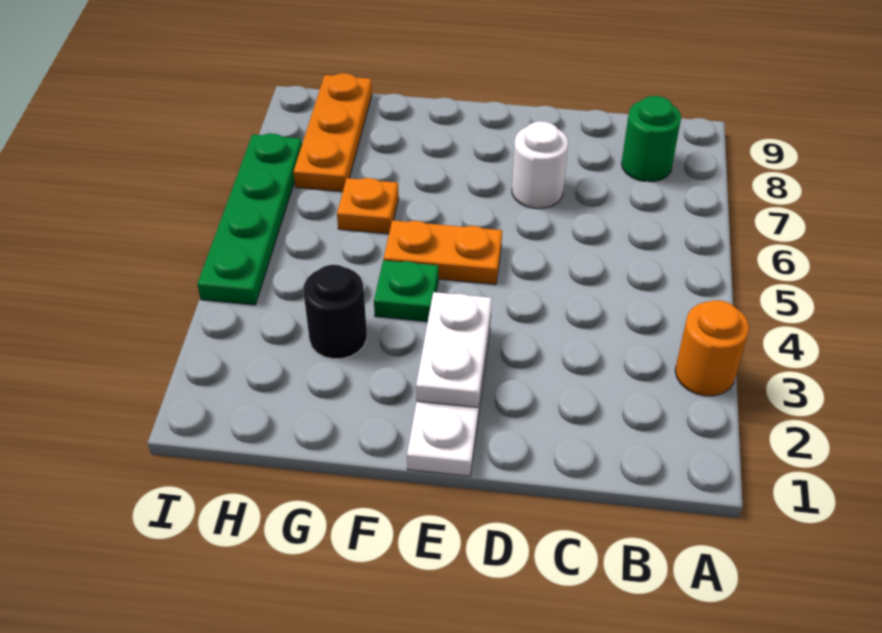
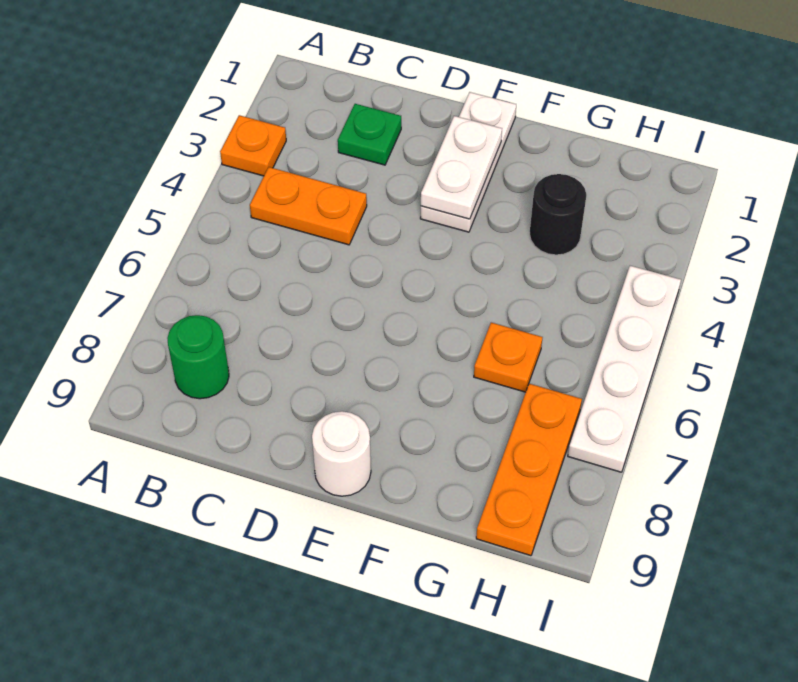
orange 1x1 round brick [675,300,749,396] -> orange 1x1 plate [220,115,286,176]
white 1x1 round brick [512,121,568,209] -> white 1x1 round brick moved to [312,411,371,496]
orange 1x2 plate [383,220,502,285] -> orange 1x2 plate moved to [250,167,367,245]
green 1x1 plate [374,260,438,322] -> green 1x1 plate moved to [338,104,401,165]
green 1x4 plate [197,133,302,305] -> white 1x4 plate [568,266,681,472]

